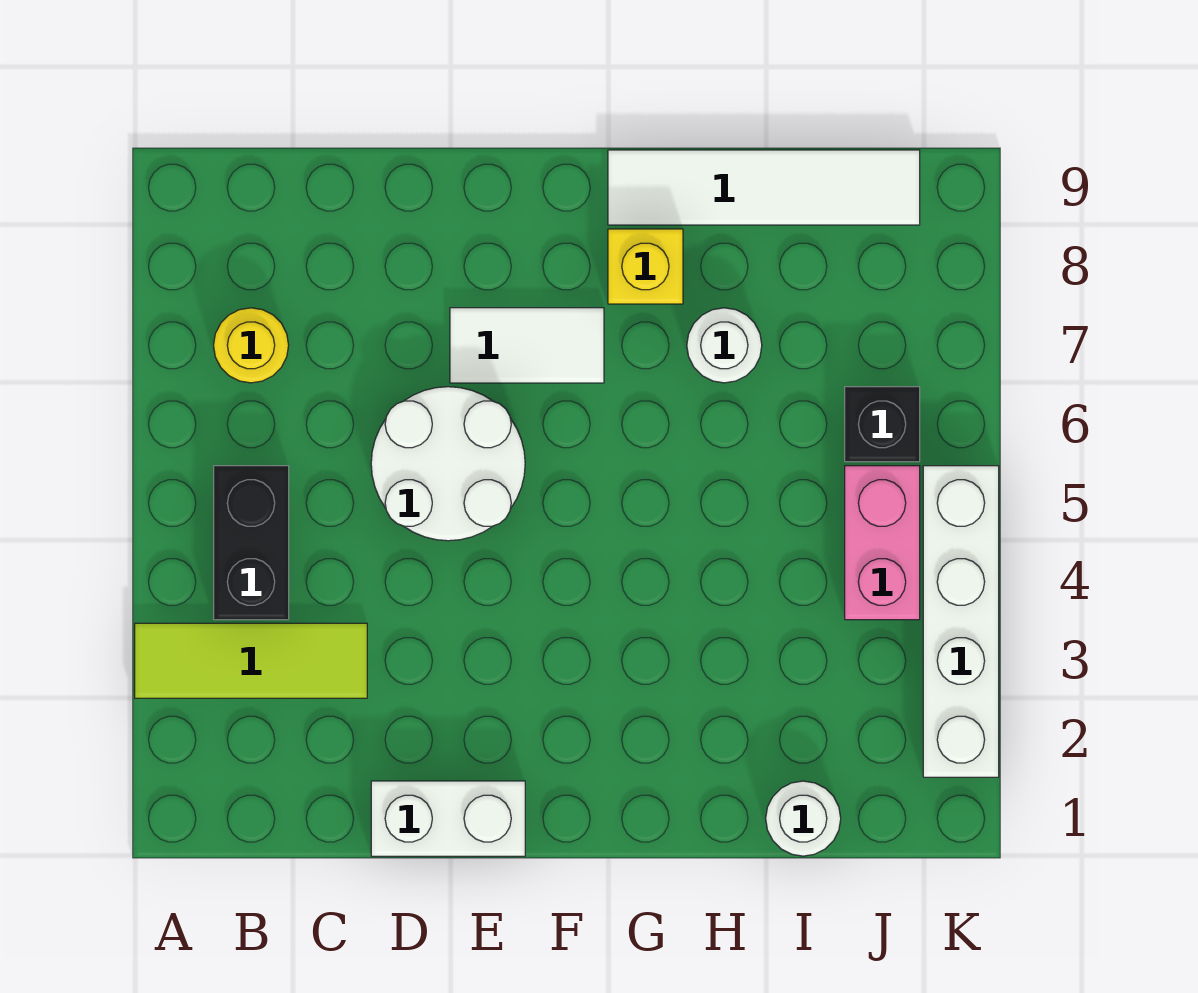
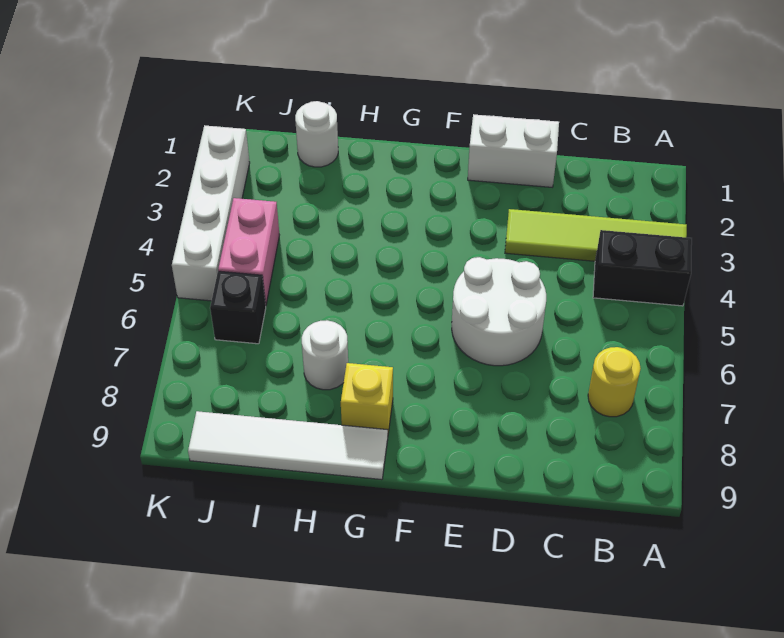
lime 1x3 tile [135,623,367,698] -> lime 1x4 tile [505,209,687,261]
black 1x2 brick [214,466,289,620] -> black 1x2 brick turned to [593,230,692,306]
white 1x2 tile [450,308,604,383] -> none

